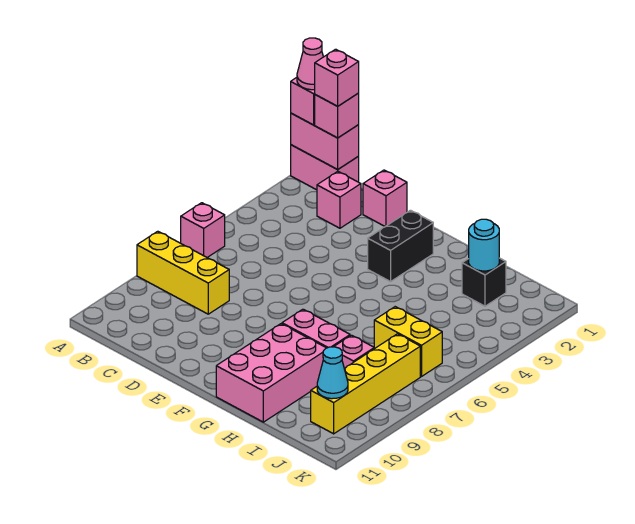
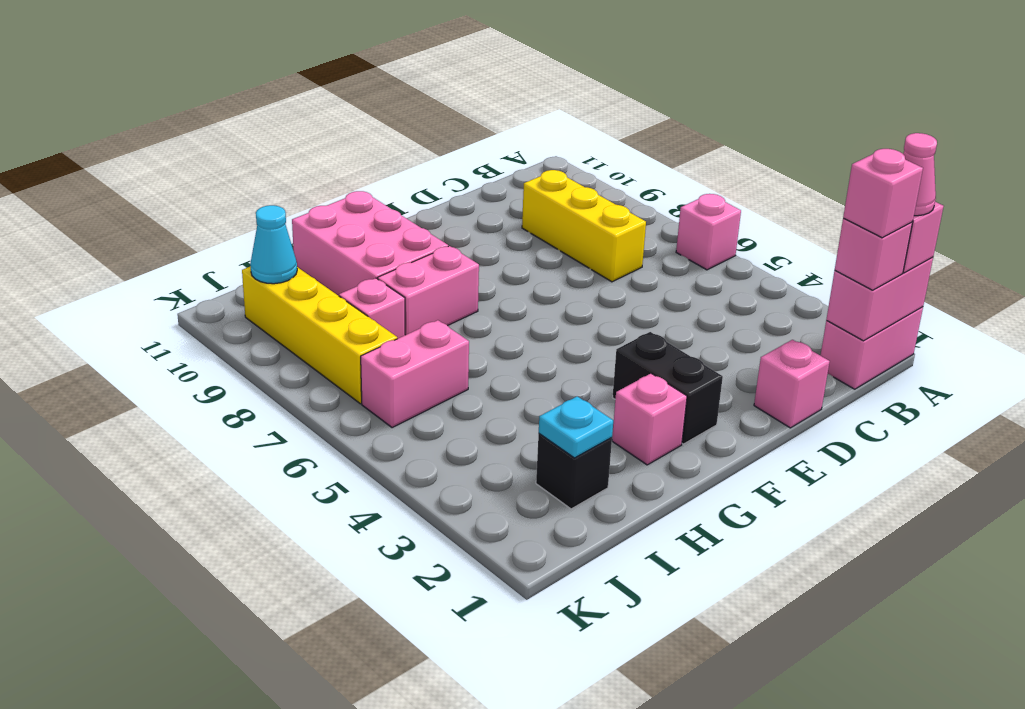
yellow 1x3 brick [137,231,229,314] -> yellow 1x3 brick turned to [522,170,646,282]
pink 1x1 brick [317,171,361,228] -> pink 1x1 brick moved to [612,373,687,465]
cyan 1x1 round brick [469,219,499,271] -> cyan 1x1 plate [539,396,613,458]
yellow 1x2 brick [374,307,442,377] -> pink 1x2 brick [361,320,469,428]

